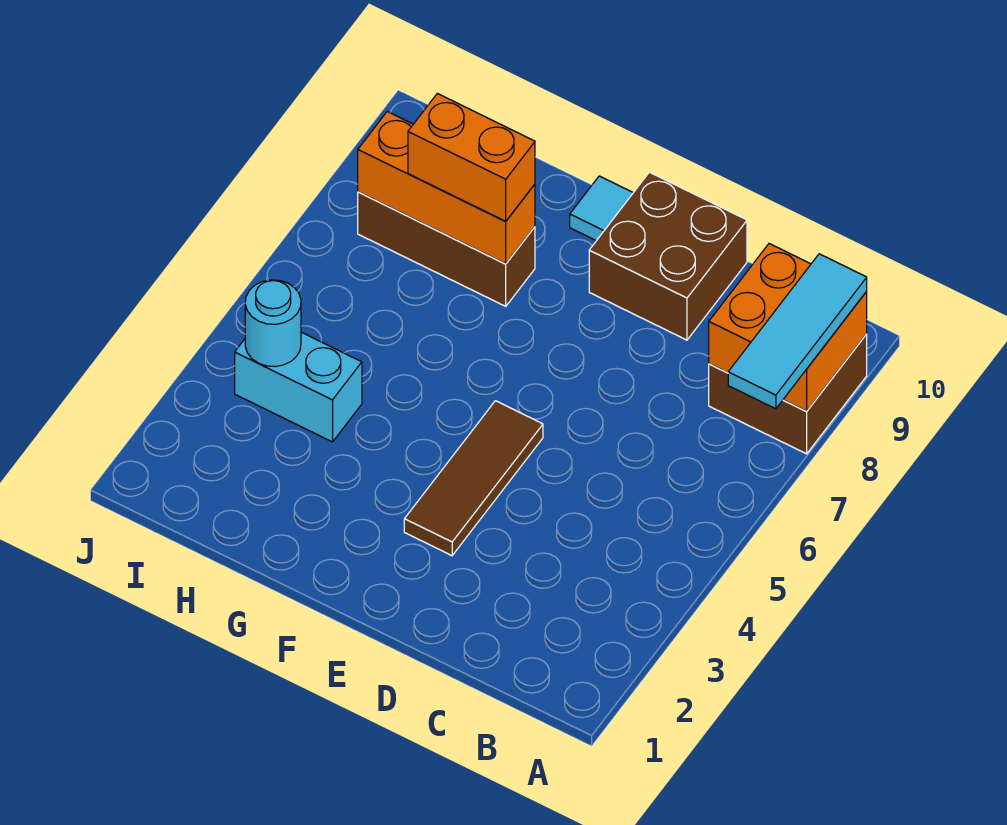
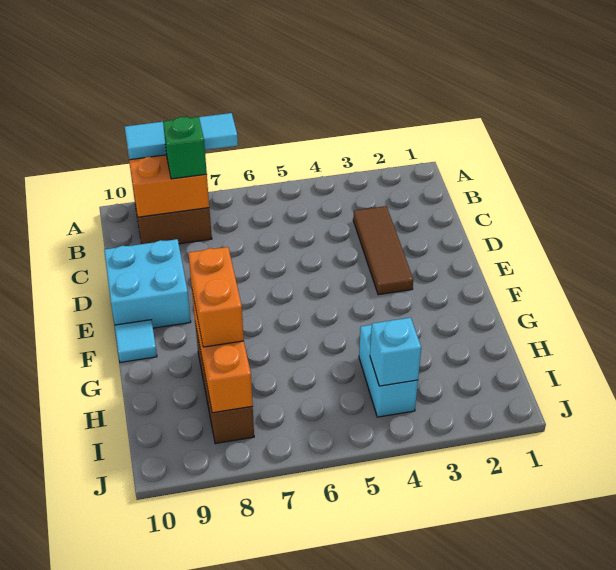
none -> green 1x1 brick [163,117,207,179]
brown 2x2 brick [589,172,747,340] -> cyan 2x2 brick [104,239,191,328]
brown 1x3 tile [404,401,543,556] -> brown 1x3 tile turned to [353,206,413,295]
cyan 1x1 round brick [245,280,301,367] -> cyan 1x1 brick [370,318,421,386]

